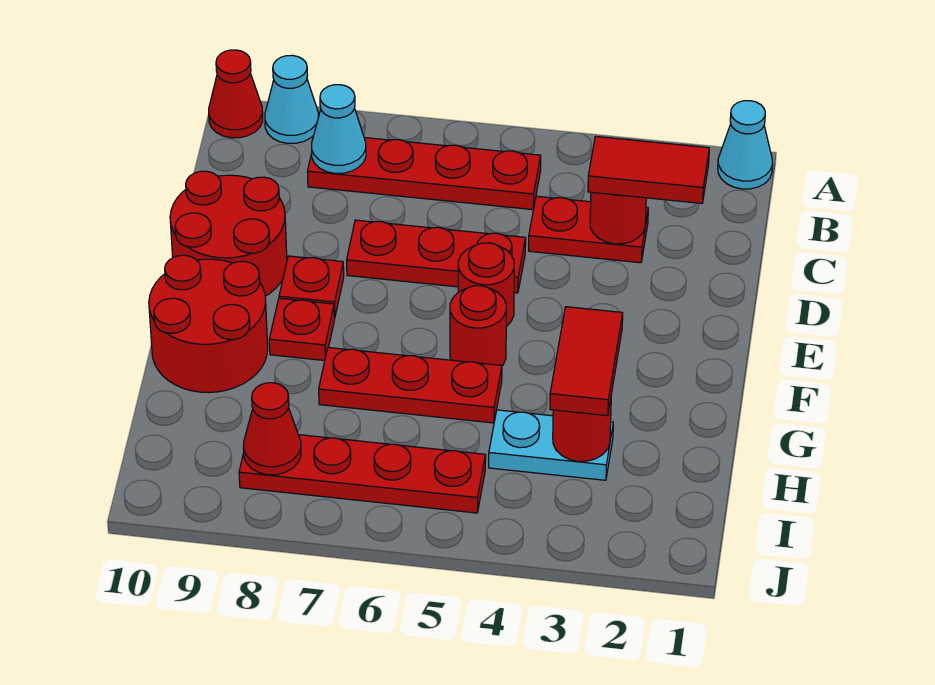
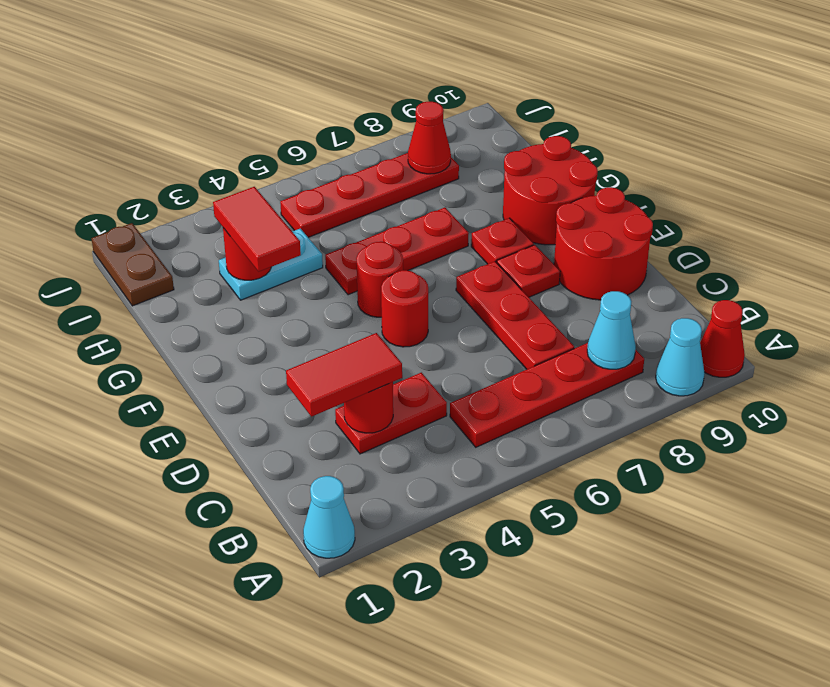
red 1x3 plate [347,220,526,293] -> red 1x3 plate turned to [456,261,574,369]
none -> brown 1x2 plate [91,223,174,306]

